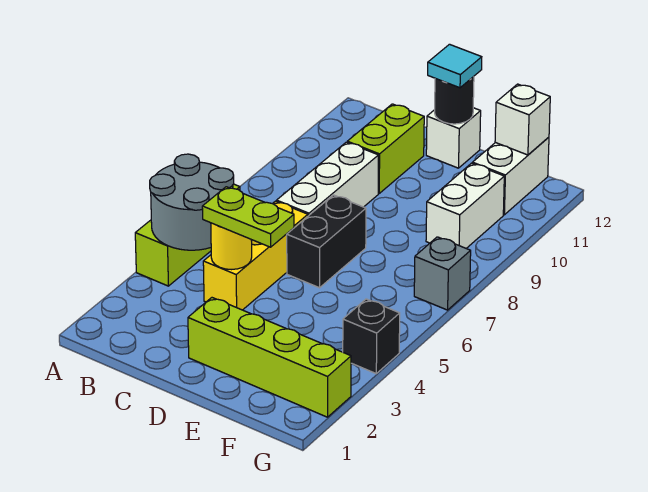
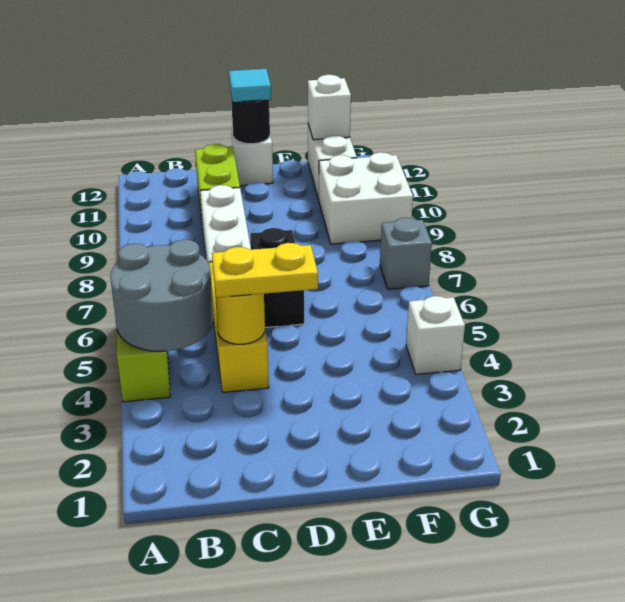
lime 1x2 plate [202,187,294,247] -> yellow 1x2 plate [212,243,318,297]
lime 1x4 brick [188,298,351,417] -> none
white 1x2 brick [426,163,504,248] -> white 2x2 brick [319,152,413,244]
black 1x1 brick [343,299,400,373] -> white 1x1 brick [406,296,465,374]

